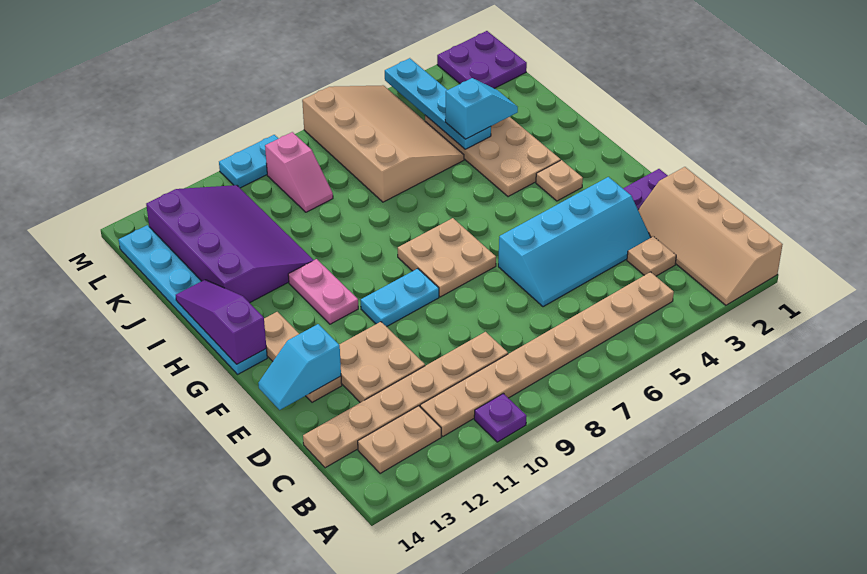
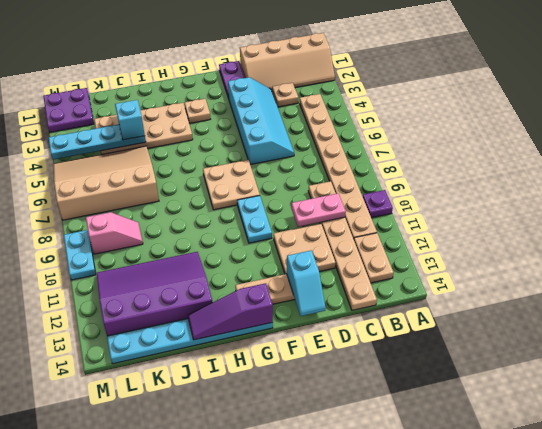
pink 1x2 plate [288,259,358,324] -> pink 1x2 plate moved to [291,193,346,227]

